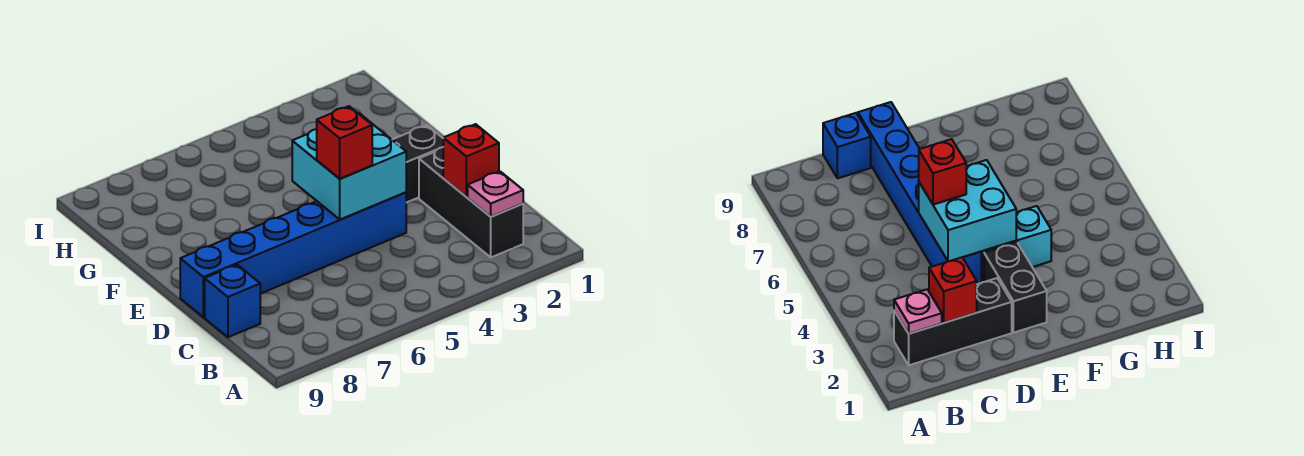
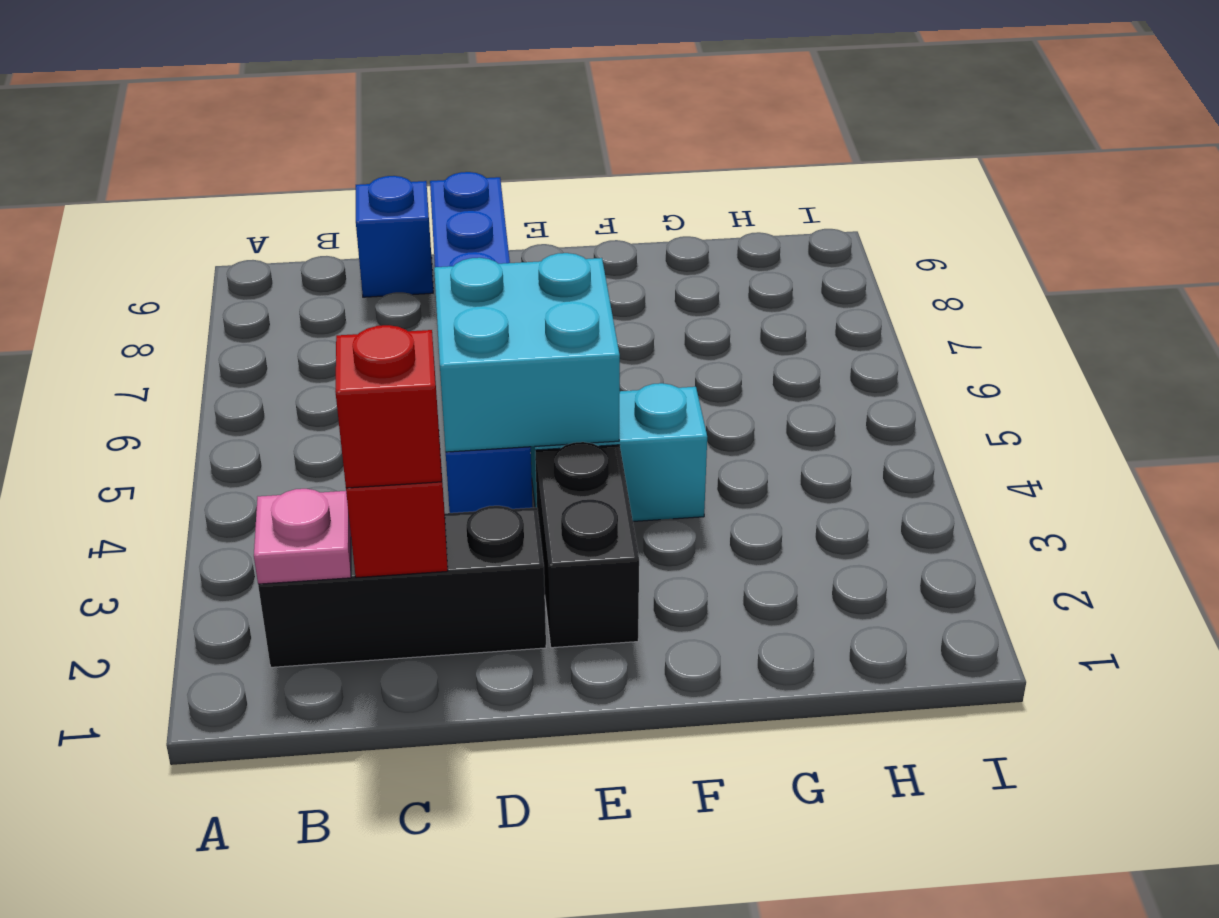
red 1x1 brick [317,106,372,179] -> red 1x1 brick moved to [335,325,442,488]

